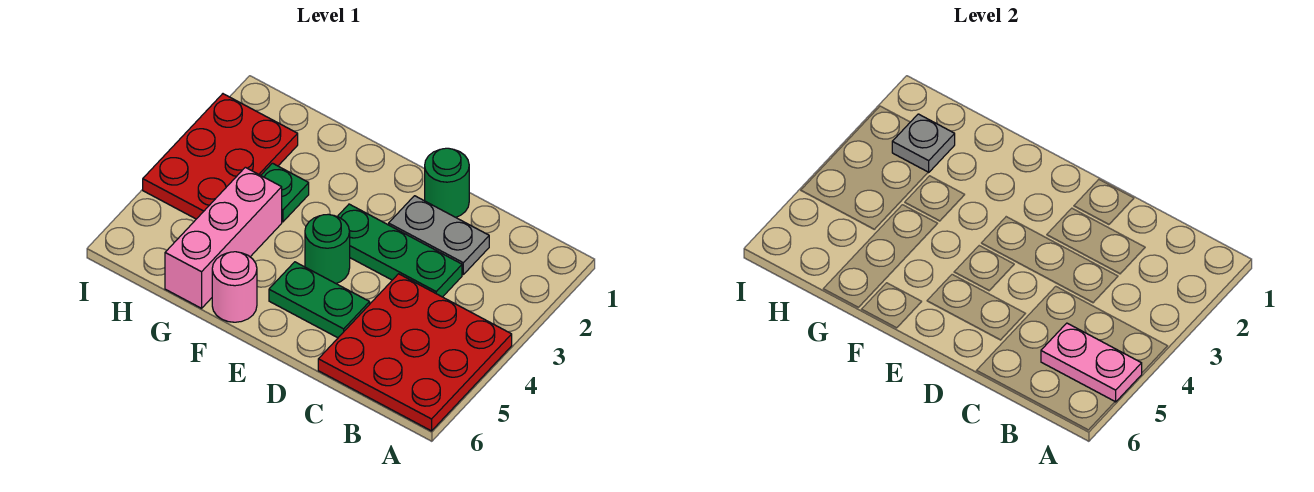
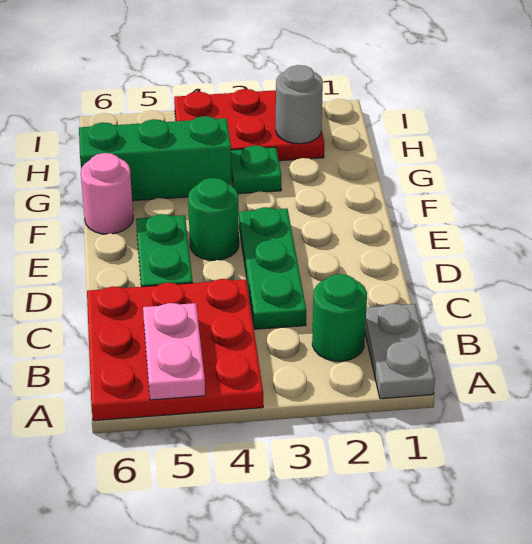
grey 1x2 plate [389,196,489,274] -> grey 1x2 plate moved to [365,304,435,399]
green 1x1 round brick [425,148,469,217] -> green 1x1 round brick moved to [312,274,367,361]
pink 1x3 brick [165,167,282,308] -> green 1x3 brick [79,116,232,201]
grey 1x1 plate [892,114,955,172] -> grey 1x1 round brick [276,65,323,144]

